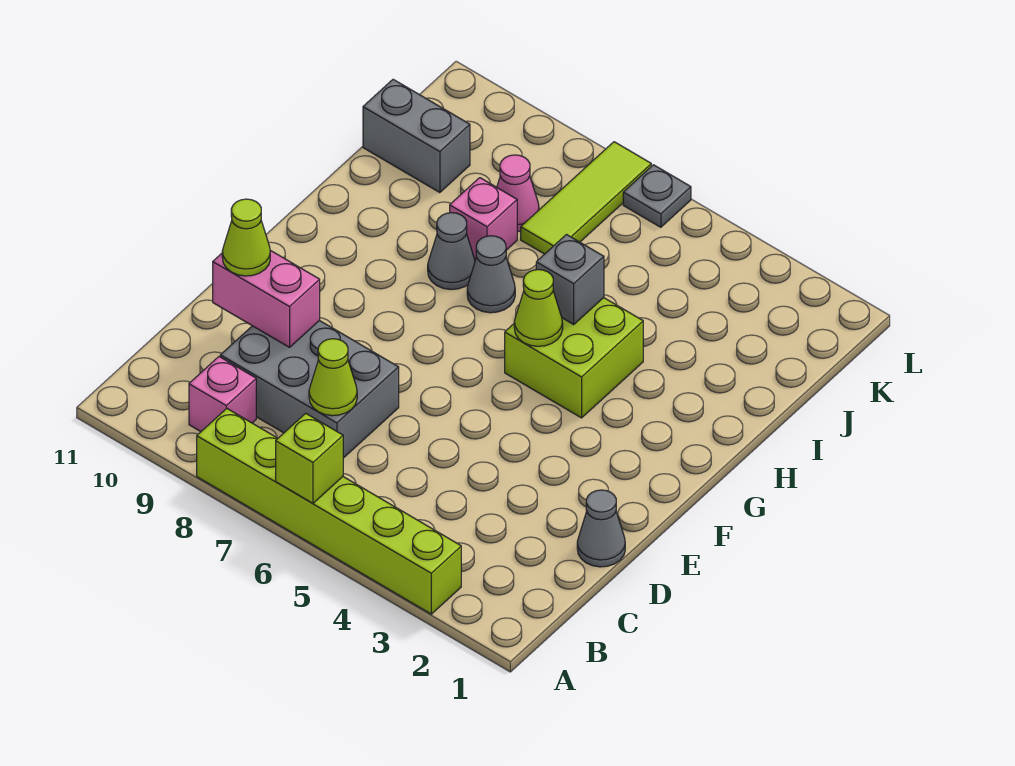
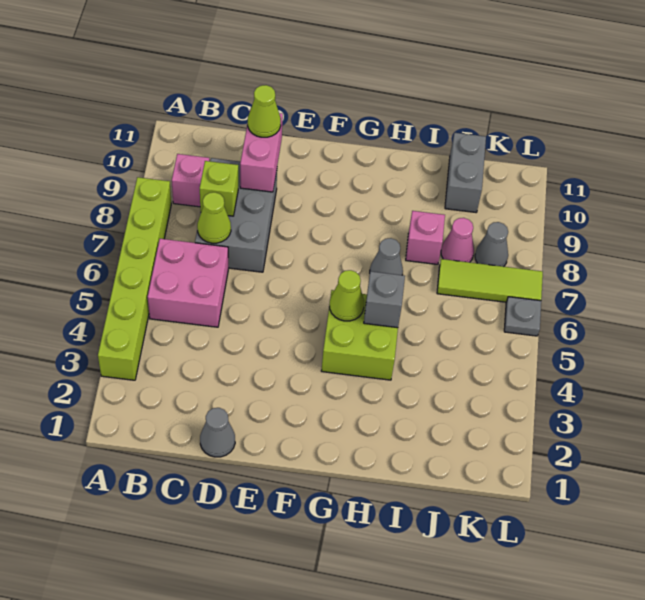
lime 1x1 brick [276,413,343,503] -> lime 1x1 brick moved to [200,161,238,216]
none -> pink 2x2 brick [148,239,228,327]
grey 1x1 cone [428,213,475,290] -> grey 1x1 cone moved to [475,222,508,267]

